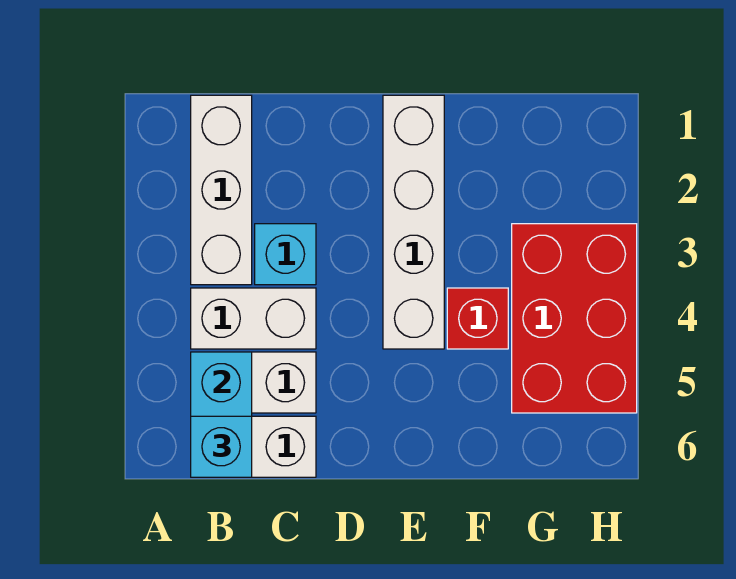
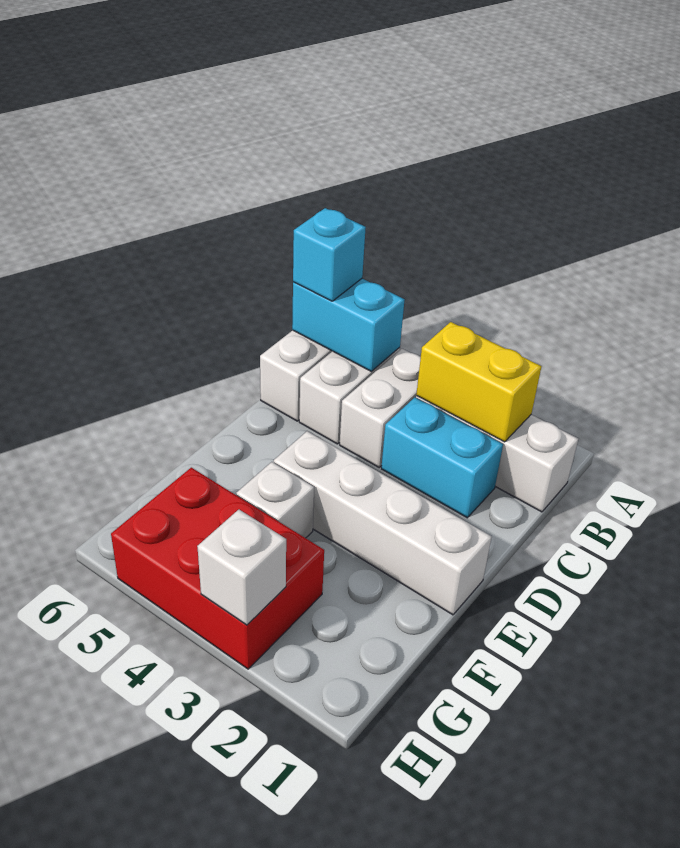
none -> yellow 1x2 brick [416,322,541,442]
cyan 1x1 brick [255,224,316,285] -> cyan 1x2 brick [381,397,503,518]
red 1x1 brick [447,288,508,349] -> white 1x1 brick [236,462,314,538]
none -> white 1x1 brick [197,510,286,625]

